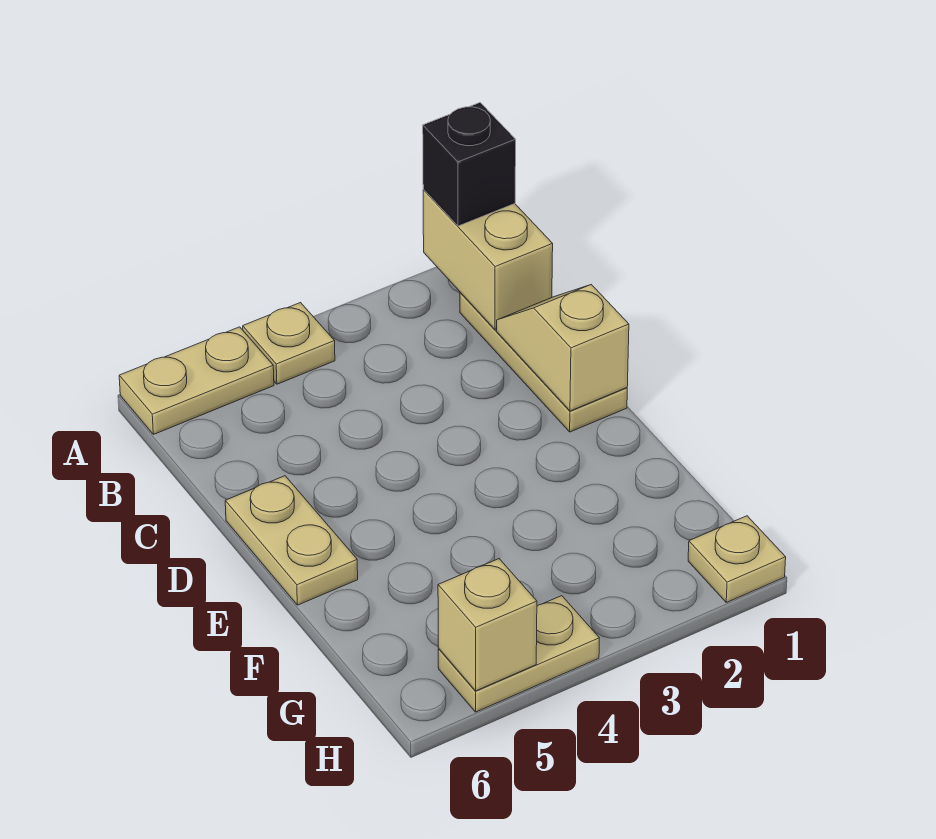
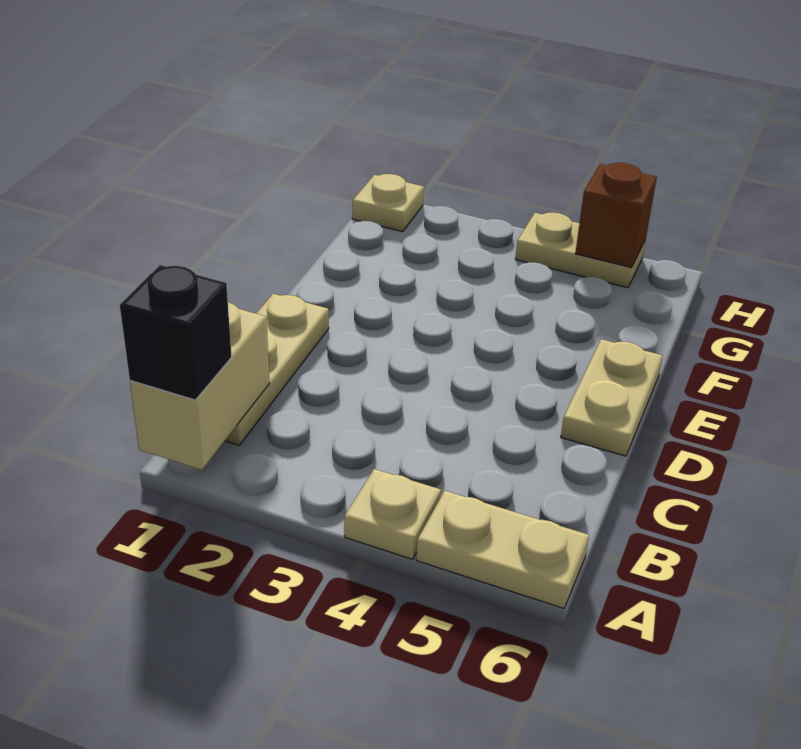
tan 1x2 slope [497,285,629,411] -> none
tan 1x1 brick [438,559,537,691] -> brown 1x1 brick [575,163,657,268]

